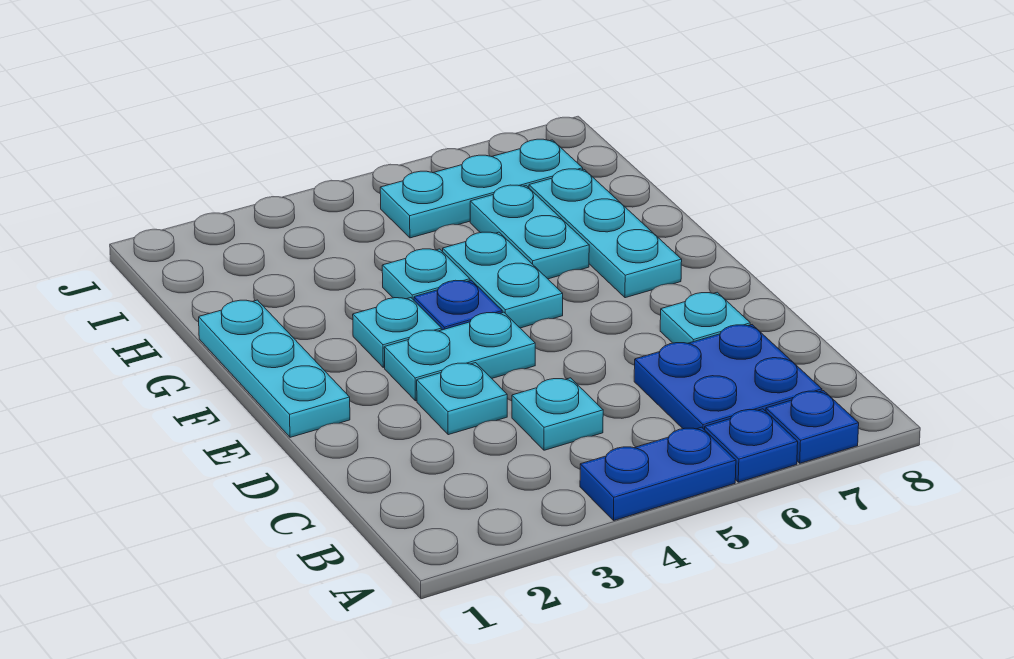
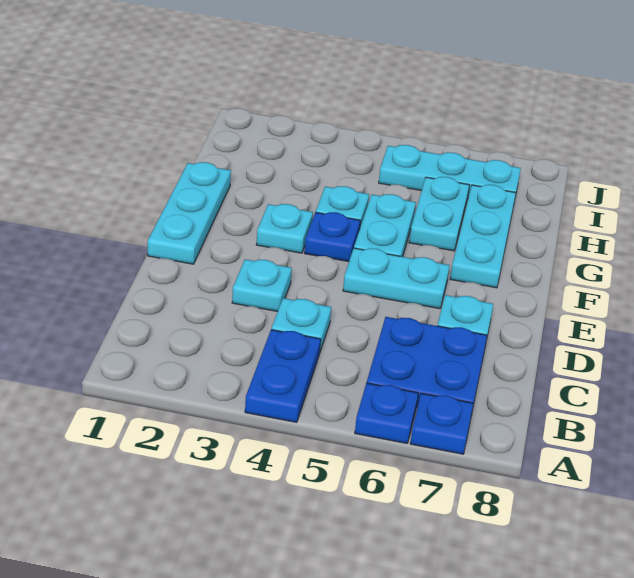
blue 1x2 plate [580,427,736,520] -> blue 1x2 plate turned to [245,330,321,422]
cyan 1x2 plate [384,312,535,401] -> cyan 1x2 plate moved to [343,248,450,309]

